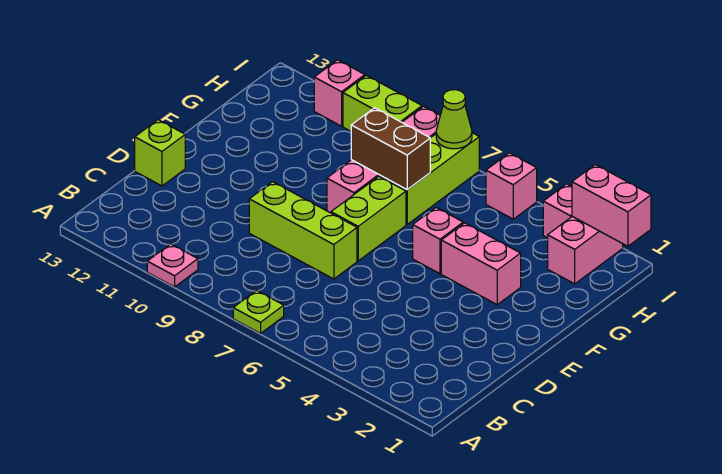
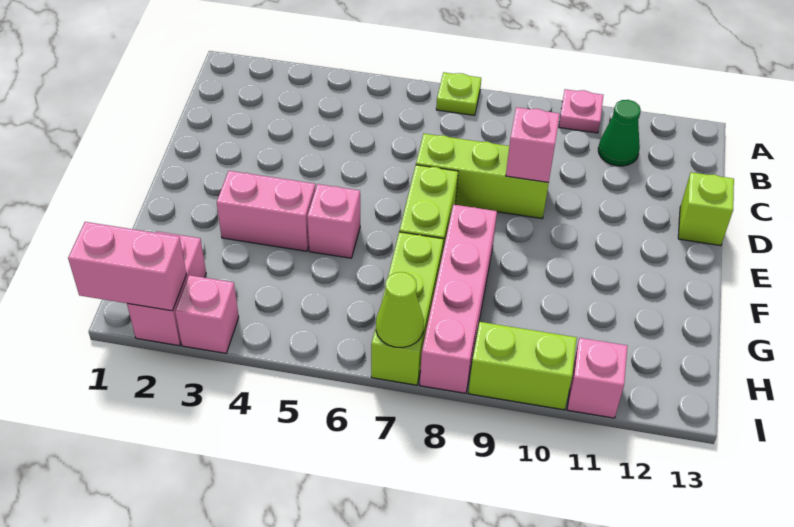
none -> green 1x1 cone [598,100,641,166]
brown 1x2 brick [351,108,430,190] -> none
pink 1x1 brick [486,153,537,219] -> pink 1x1 brick moved to [506,107,560,183]

